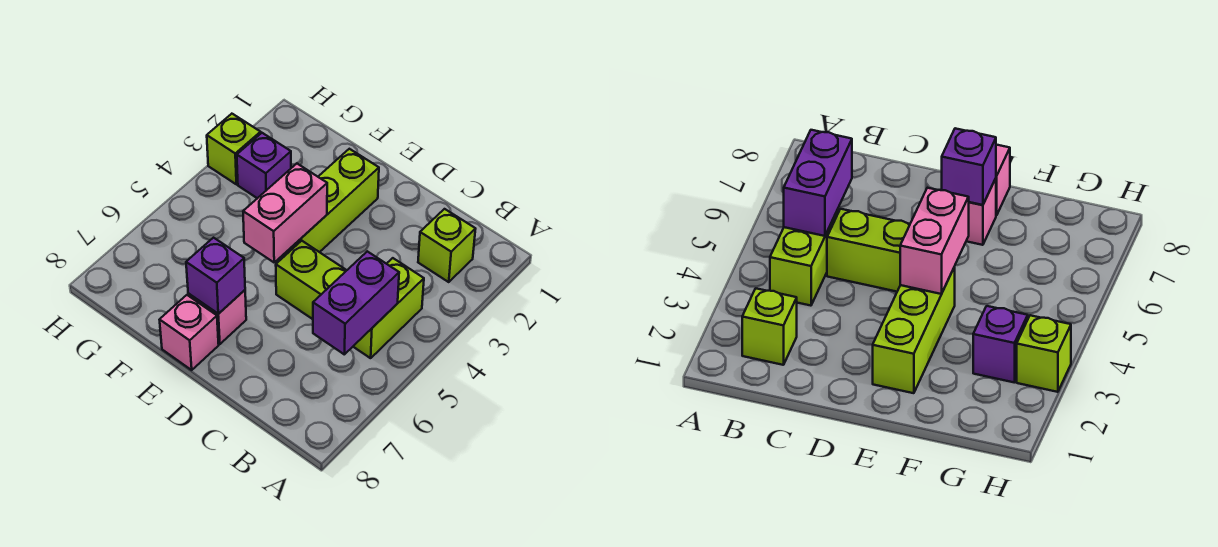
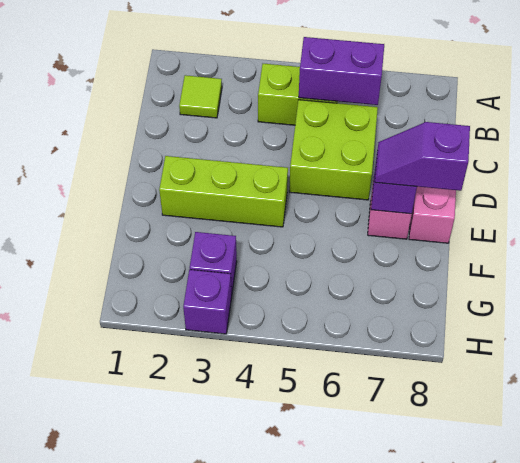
lime 1x1 brick [418,209,475,282] -> lime 1x1 tile [179,75,222,118]
lime 1x2 brick [276,241,347,319] -> lime 2x2 brick [289,100,378,200]
pink 1x2 brick [243,164,327,262] -> none
none -> purple 1x2 slope [375,122,470,191]
lime 1x1 brick [207,114,261,184] -> purple 1x1 brick [183,270,232,334]

